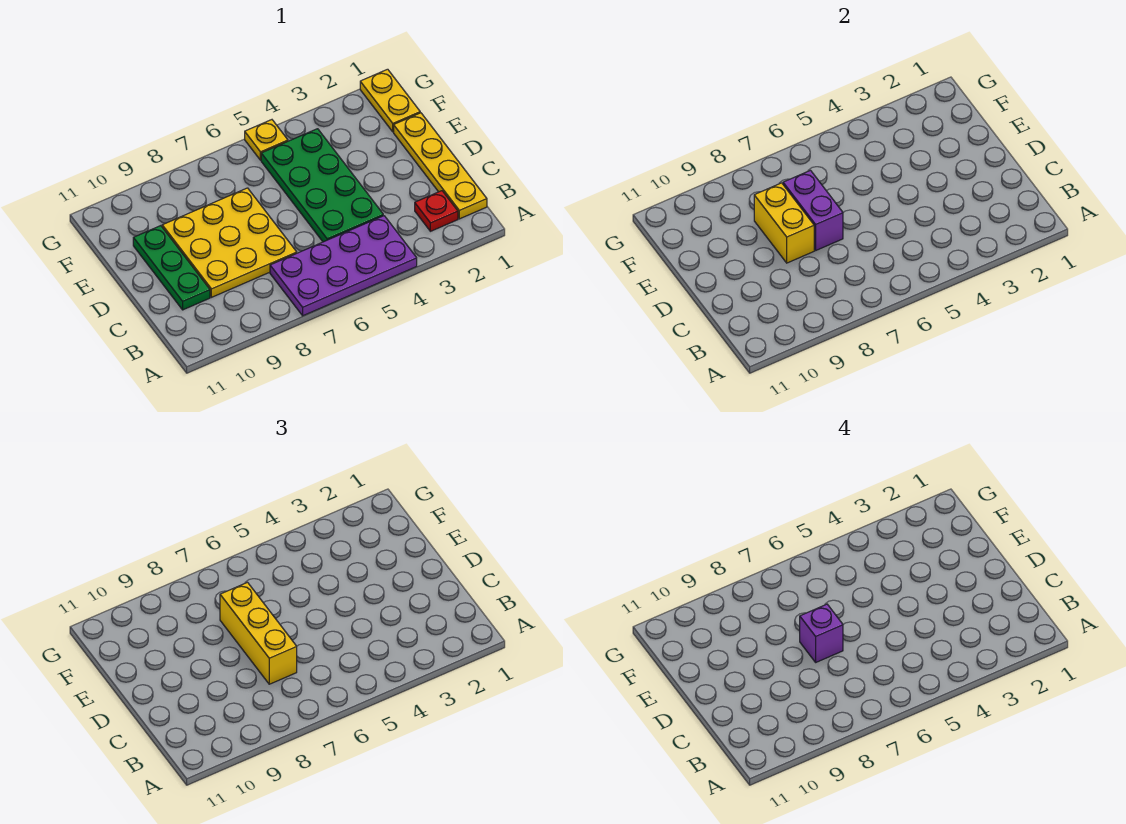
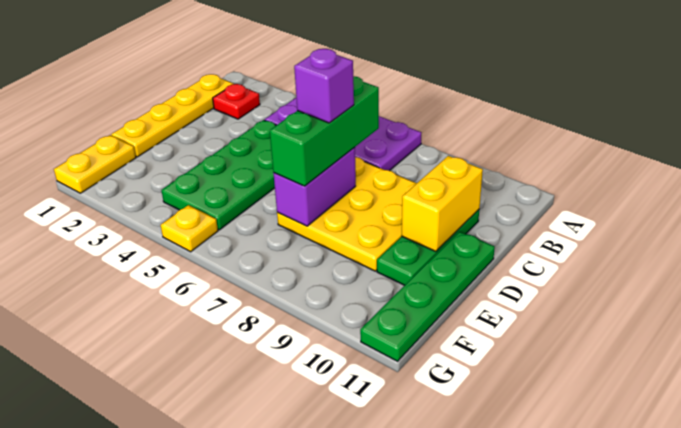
yellow 1x3 brick [220,582,297,684] -> green 1x3 brick [270,76,379,186]
yellow 1x2 brick [754,183,814,263] -> yellow 1x2 brick moved to [402,156,483,251]
none -> green 1x4 plate [360,231,495,361]

